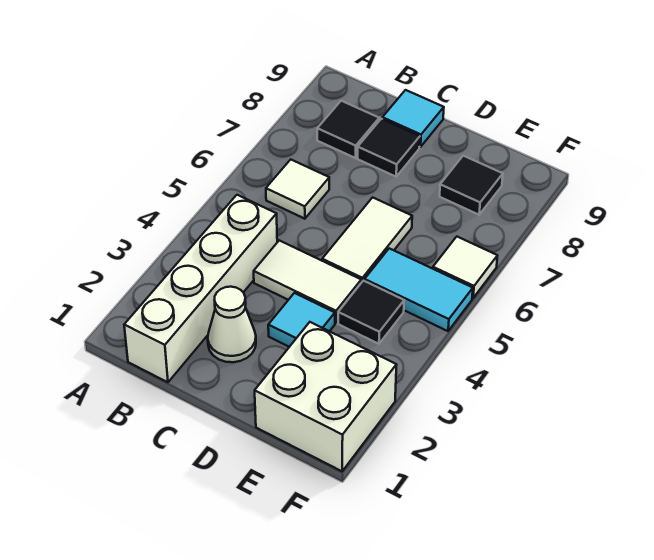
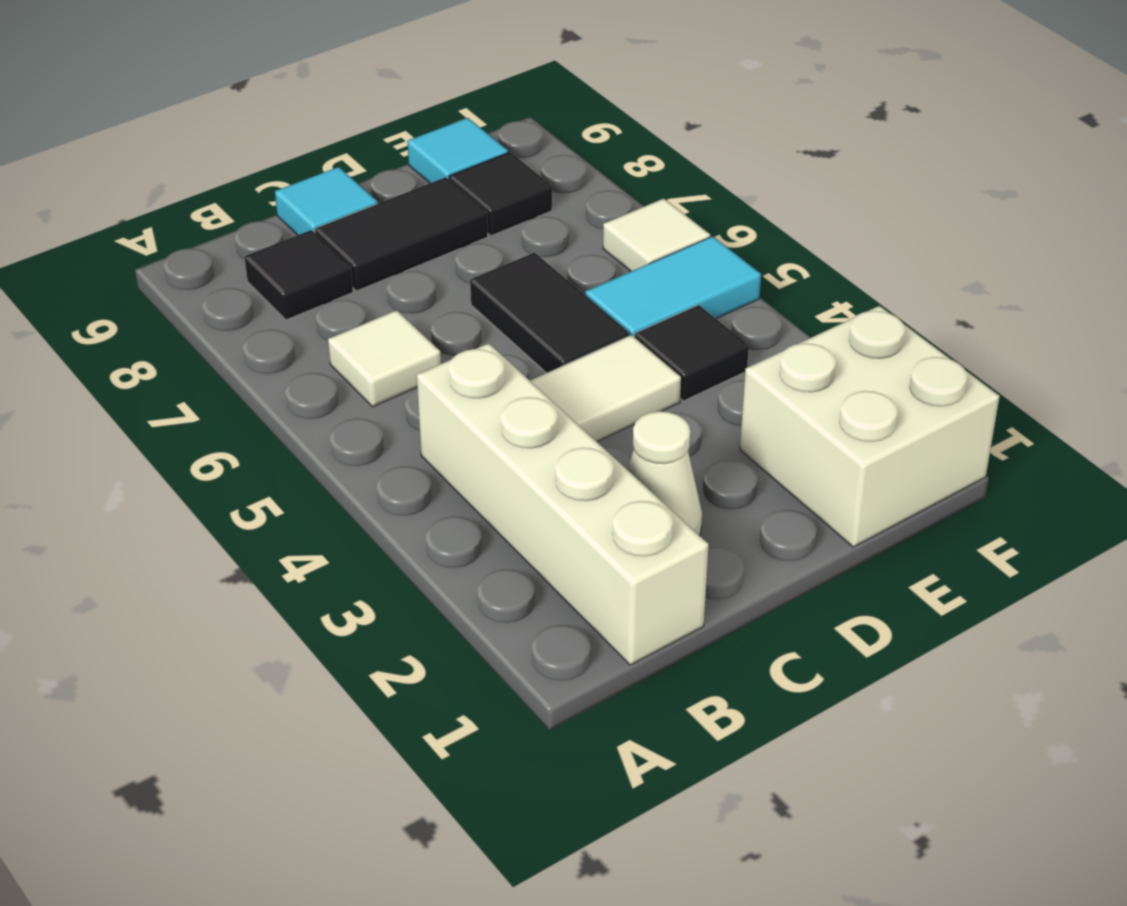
black 1x1 tile [358,119,420,177] -> black 1x2 tile [315,177,488,291]
cyan 1x1 tile [268,293,335,347] -> cyan 1x1 tile moved to [407,118,508,183]
white 1x2 tile [322,197,412,283] -> black 1x2 tile [470,253,629,373]

